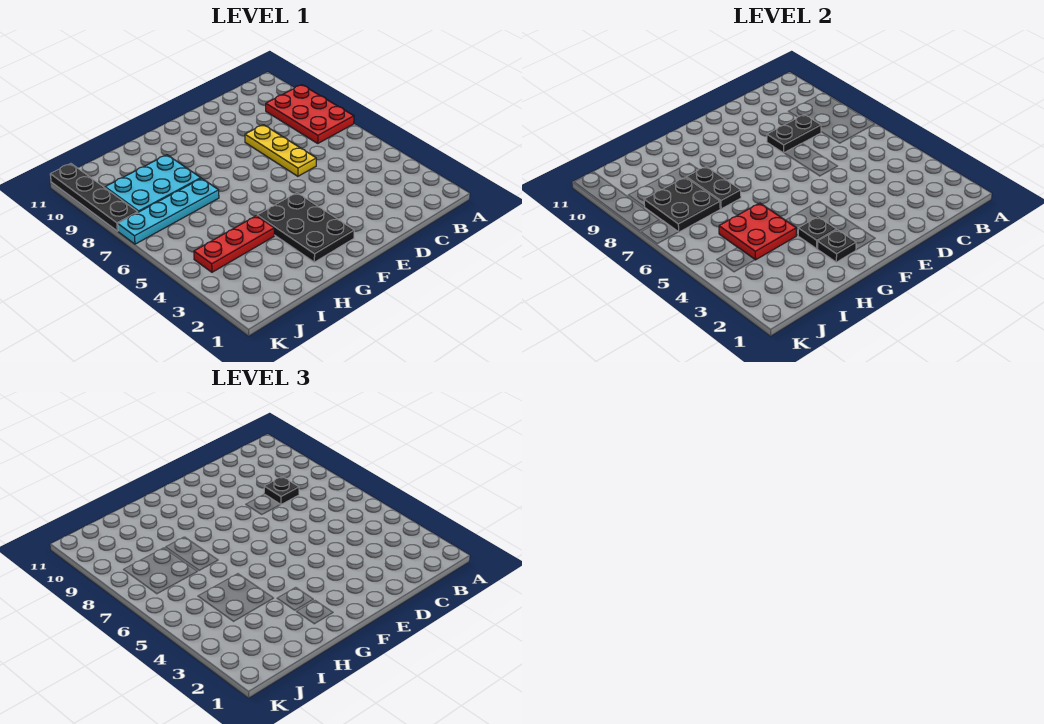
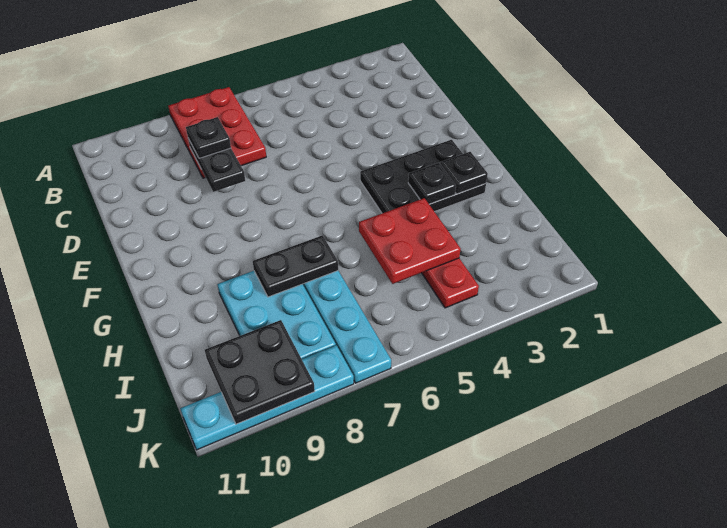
red 2x3 plate [266,85,354,143] -> red 2x3 plate turned to [168,87,266,178]
yellow 1x3 plate [245,125,316,176] -> none
black 2x2 plate [644,177,720,232] -> black 2x2 plate moved to [205,320,315,424]
black 1x4 plate [50,164,138,231] -> cyan 1x4 plate [180,345,354,450]

